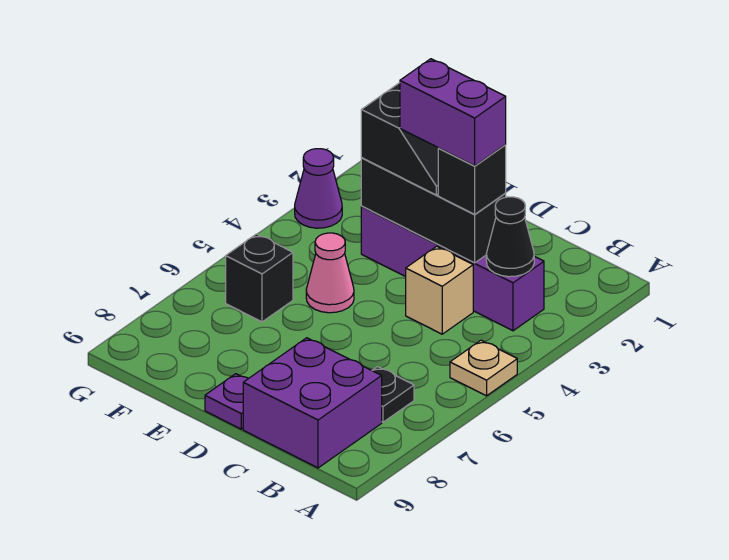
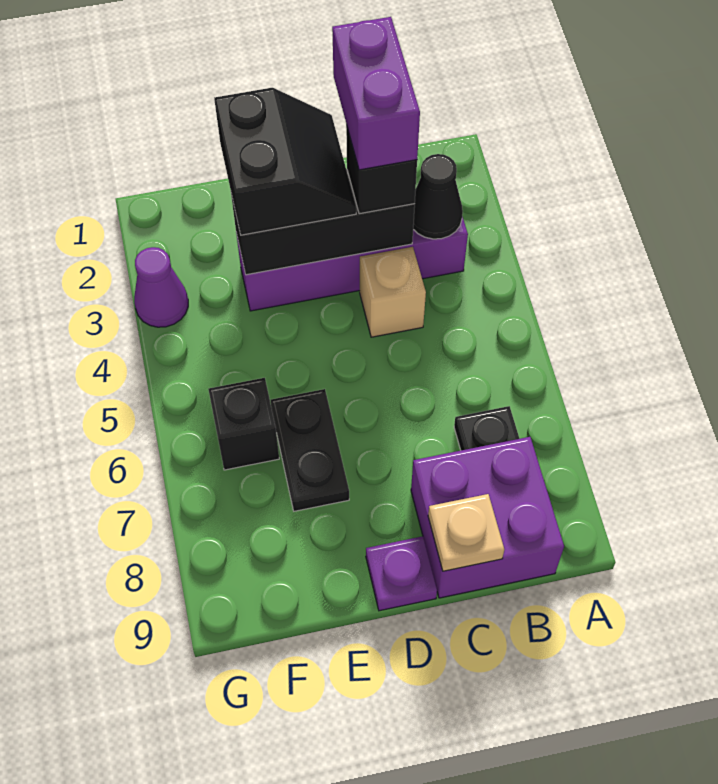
tan 1x1 plate [450,340,517,396] -> tan 1x1 plate moved to [428,494,504,571]
purple 1x2 brick [400,59,506,166] -> purple 1x2 brick turned to [332,17,420,170]
pink 1x1 cone [306,233,354,313] -> none
none -> black 1x2 plate [271,389,349,511]

